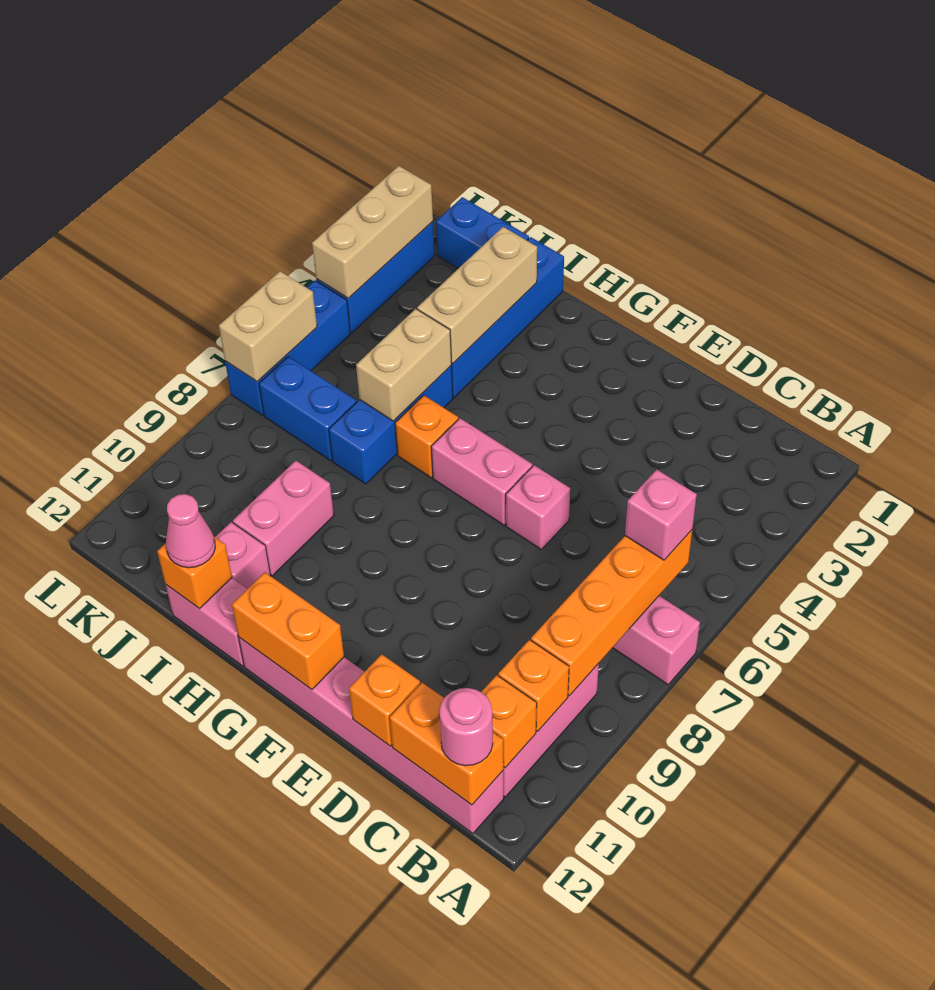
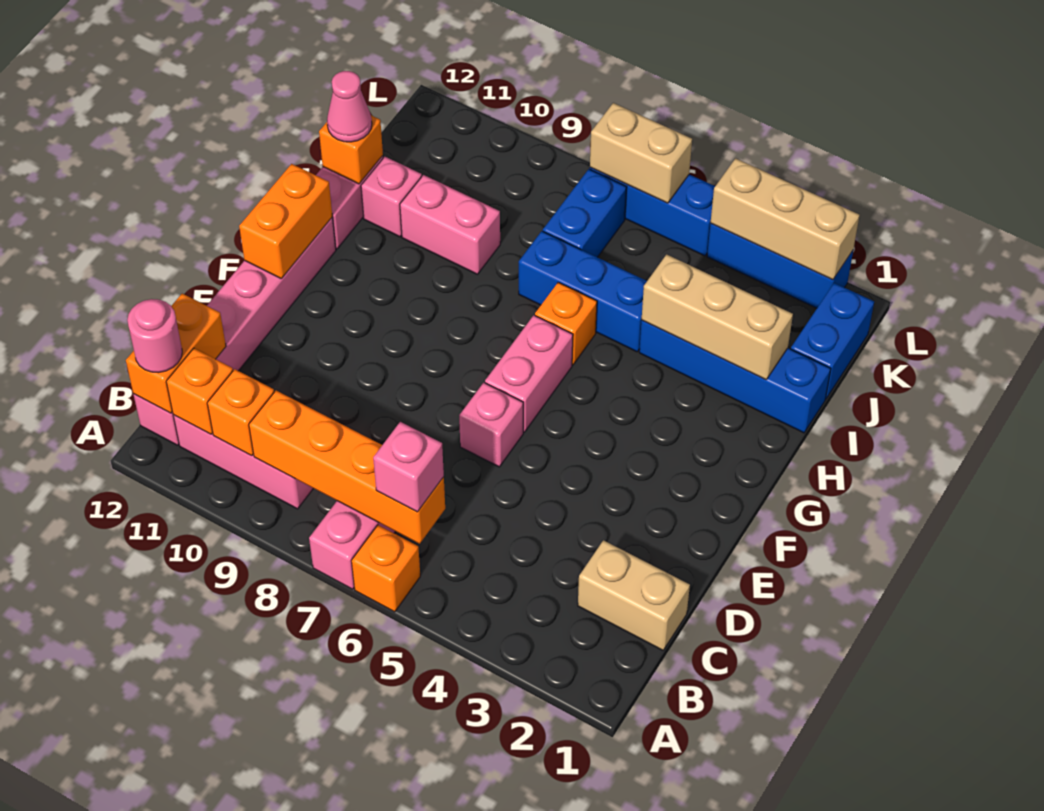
orange 1x1 brick [349,654,420,746] -> orange 1x1 brick moved to [352,525,420,612]
tan 1x2 brick [356,309,452,421] -> tan 1x2 brick moved to [578,540,690,650]

